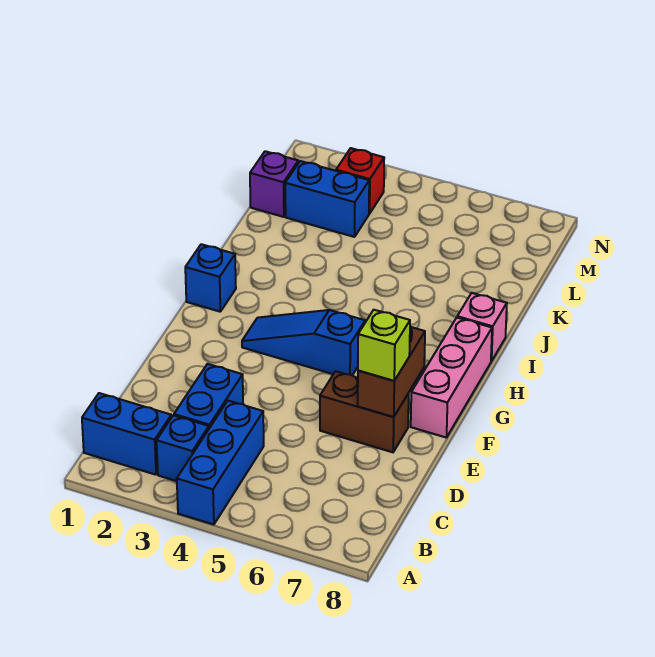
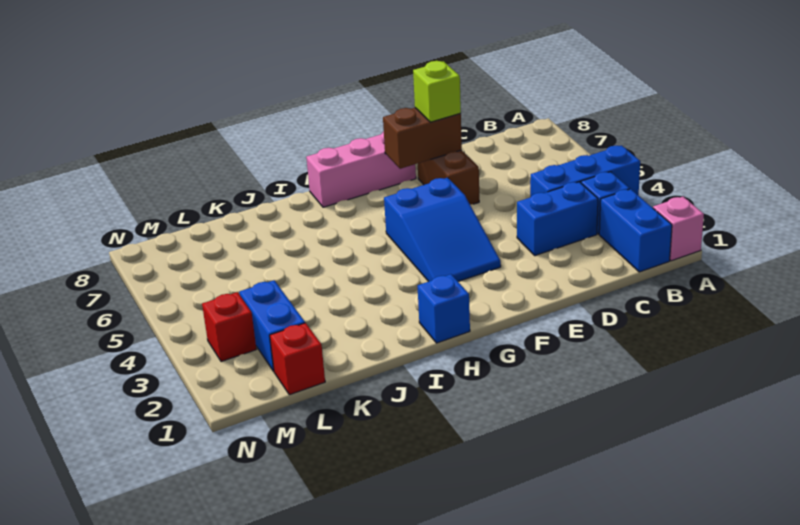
blue 1x3 slope [242,310,365,375] -> blue 2x3 slope [384,178,501,282]
pink 1x1 brick [457,293,507,361] -> pink 1x1 brick moved to [653,197,704,261]
purple 1x1 brick [250,151,298,217] -> red 1x1 brick [270,323,325,395]

